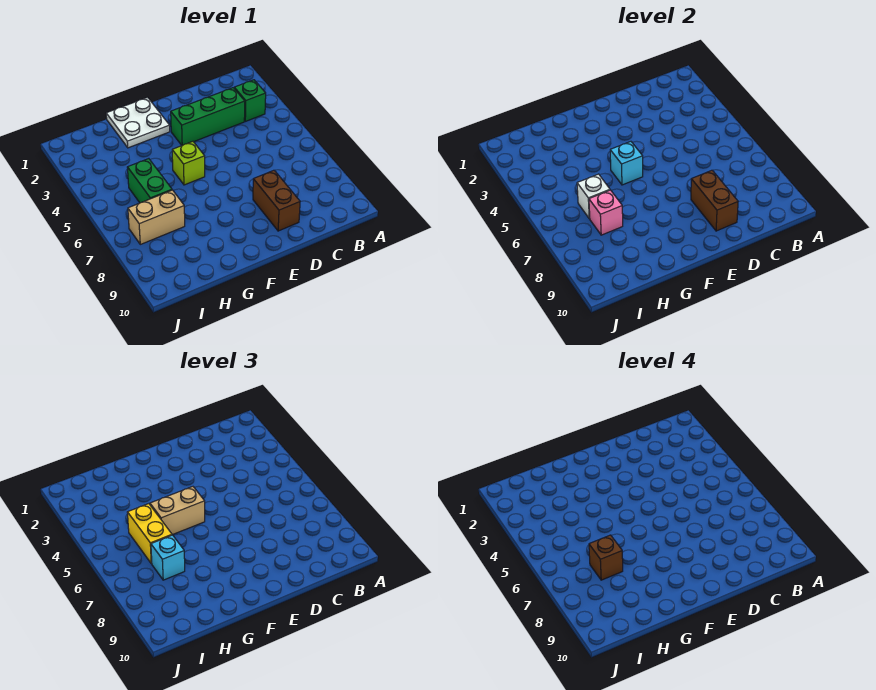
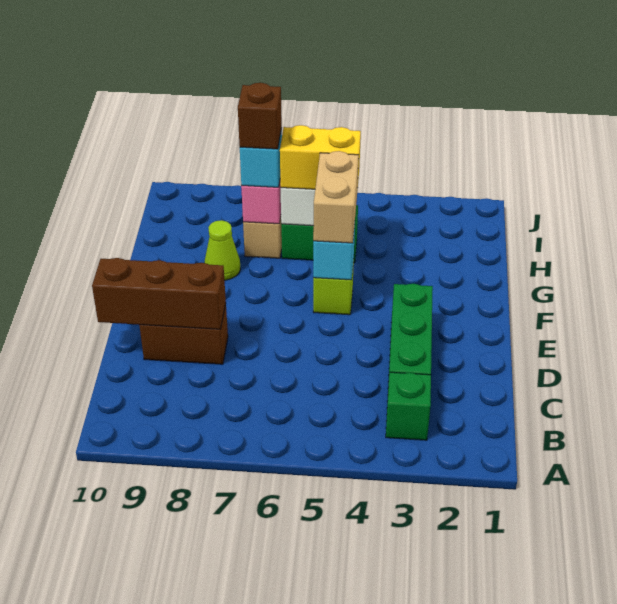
brown 1x2 brick [691,170,738,231] -> brown 1x3 brick [92,258,226,329]
white 2x2 plate [106,97,170,148] -> none
none -> lime 1x1 cone [204,220,240,280]

